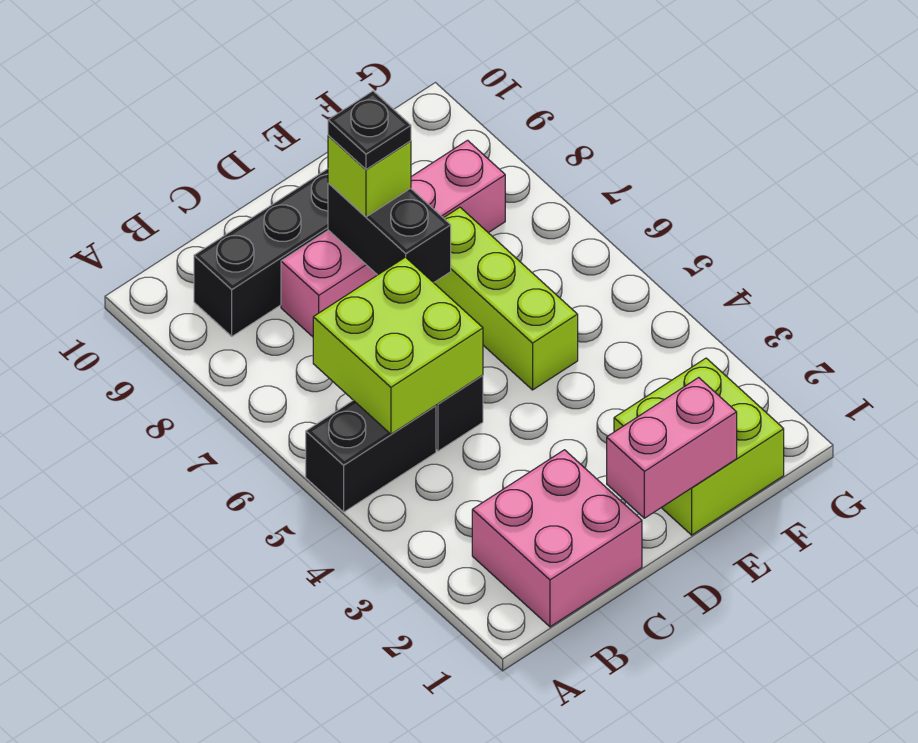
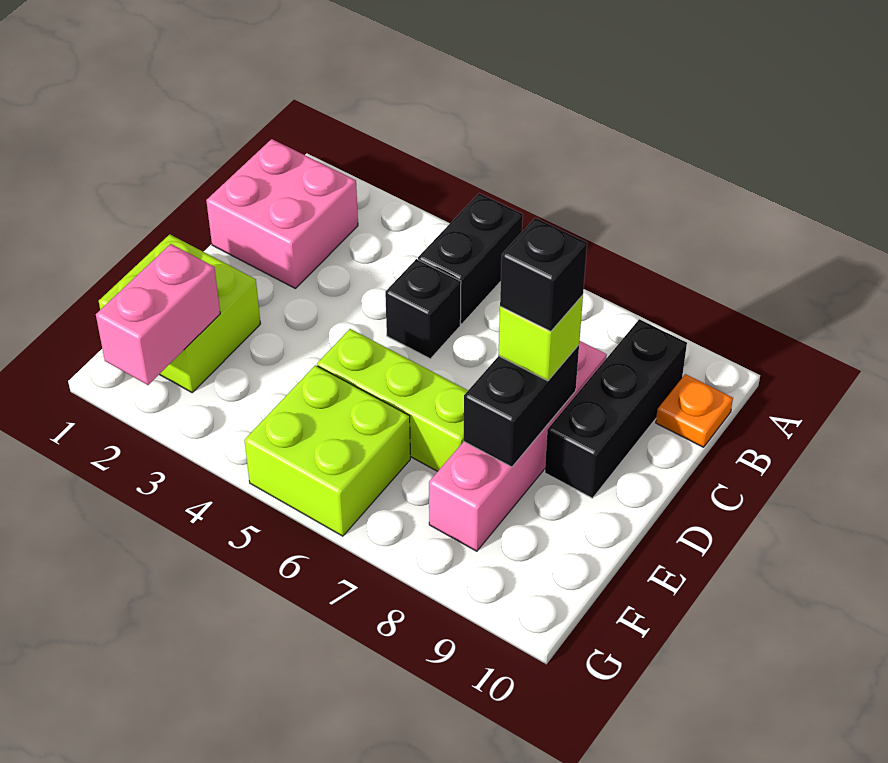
lime 2x2 brick [313,257,483,434] -> lime 2x2 brick moved to [244,365,410,536]
none -> orange 1x1 plate [656,374,733,447]
pink 1x2 brick [607,378,737,518] -> pink 1x2 brick moved to [96,244,220,385]
black 1x2 brick [328,183,451,283] -> black 1x2 brick turned to [464,345,579,467]
black 1x1 plate [328,91,411,169] -> black 1x1 brick [500,218,587,331]

